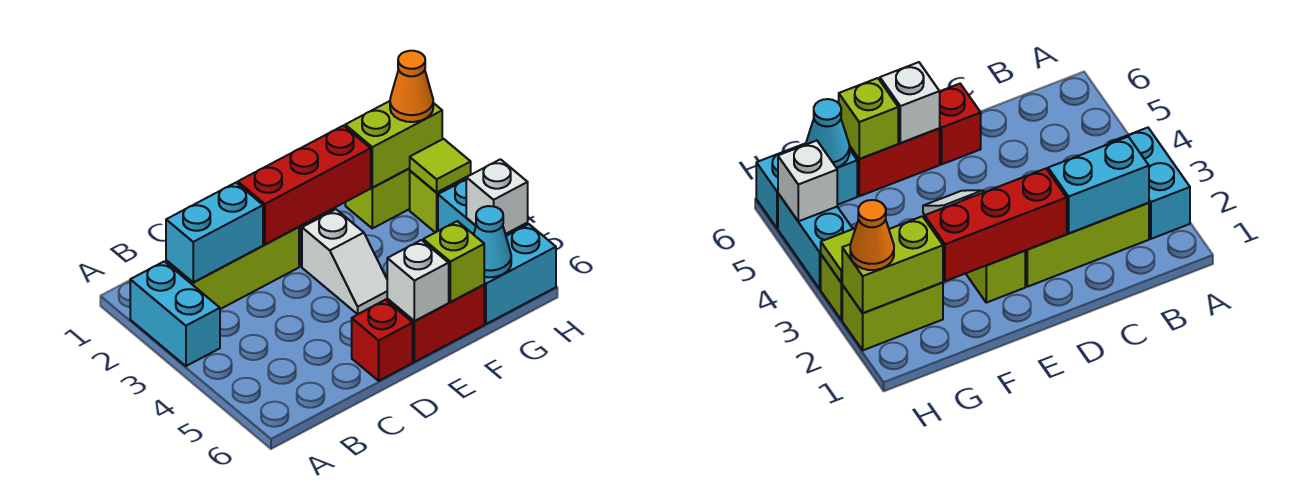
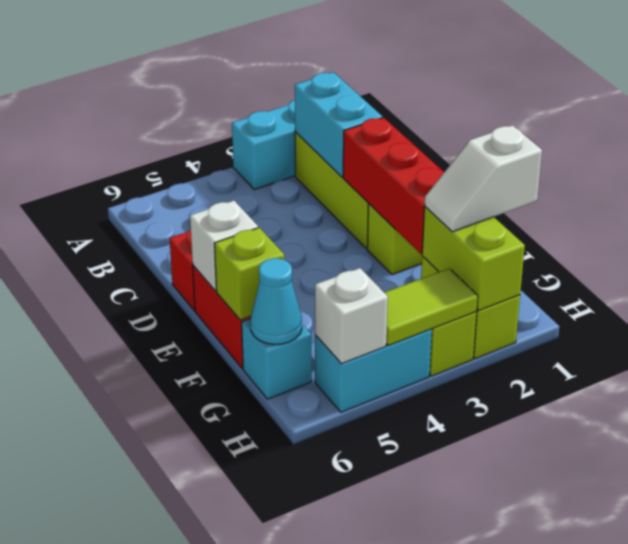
white 1x2 slope [302,210,387,314] -> white 1x2 slope moved to [425,125,542,232]
cyan 1x2 brick [484,224,556,324] -> cyan 1x1 brick [242,319,312,399]
orange 1x1 cone [390,51,433,122] -> none
lime 1x1 tile [410,139,471,193] -> lime 1x2 tile [384,268,478,346]

